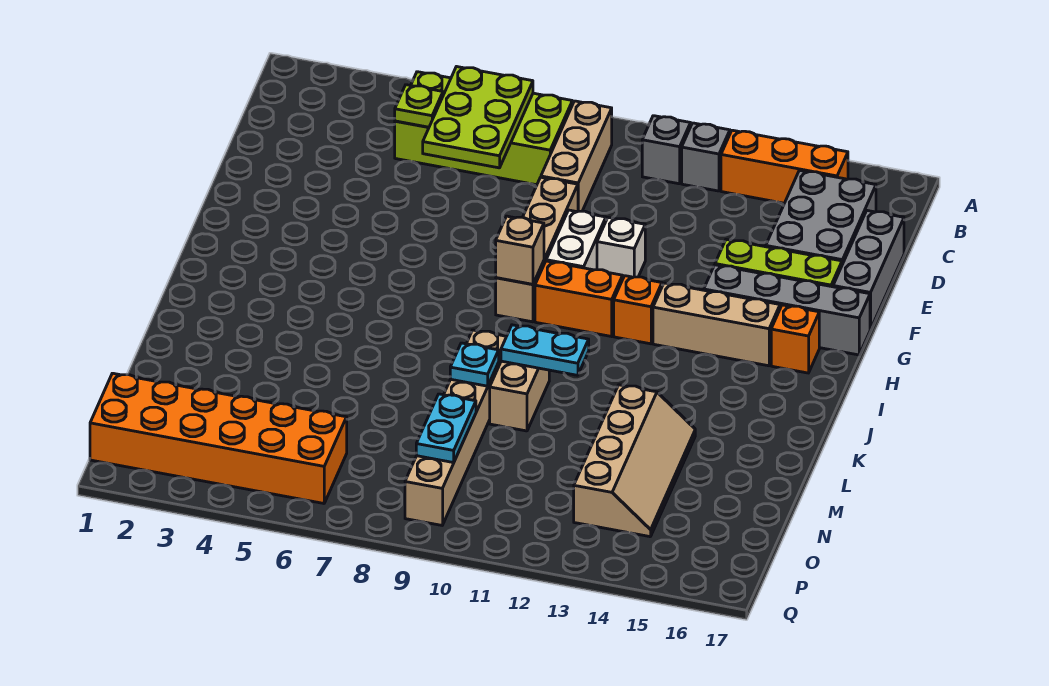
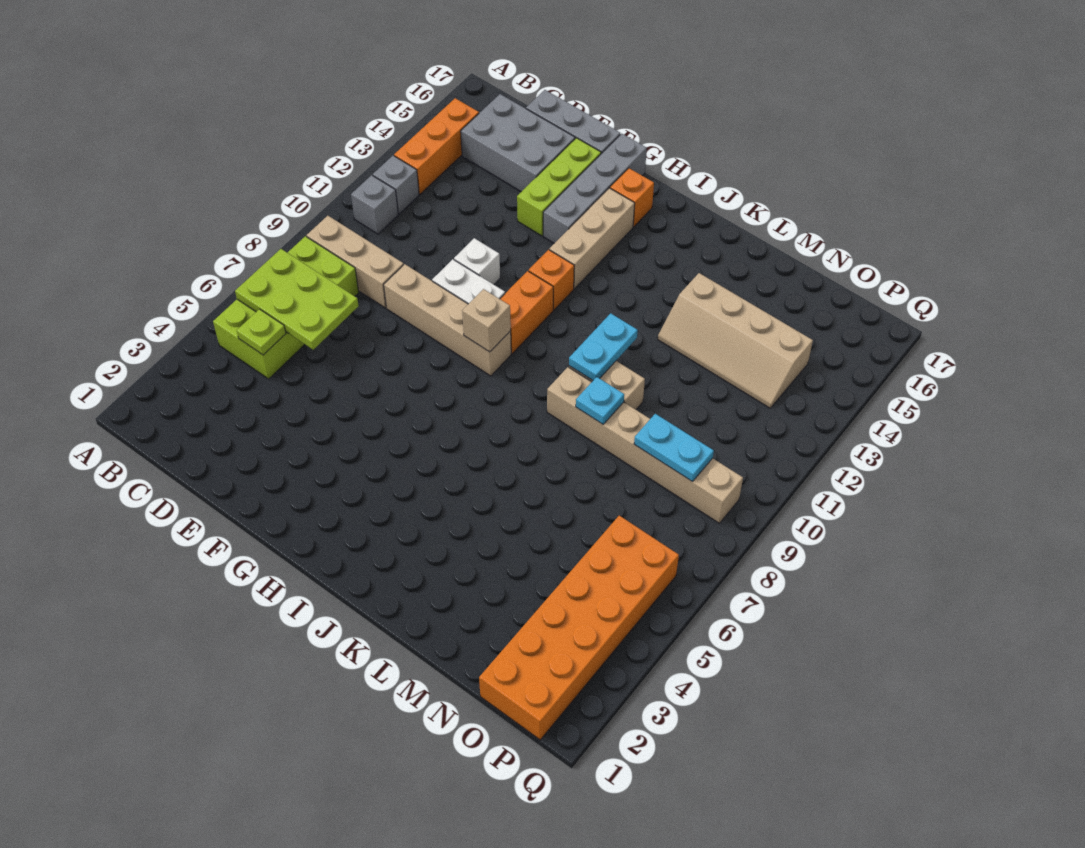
tan 2x4 slope [574,385,695,537] -> tan 2x4 slope turned to [658,273,813,408]

